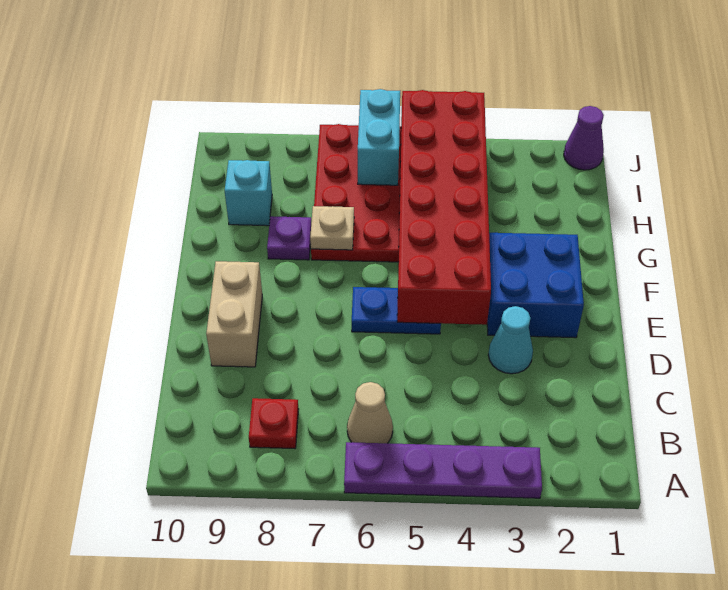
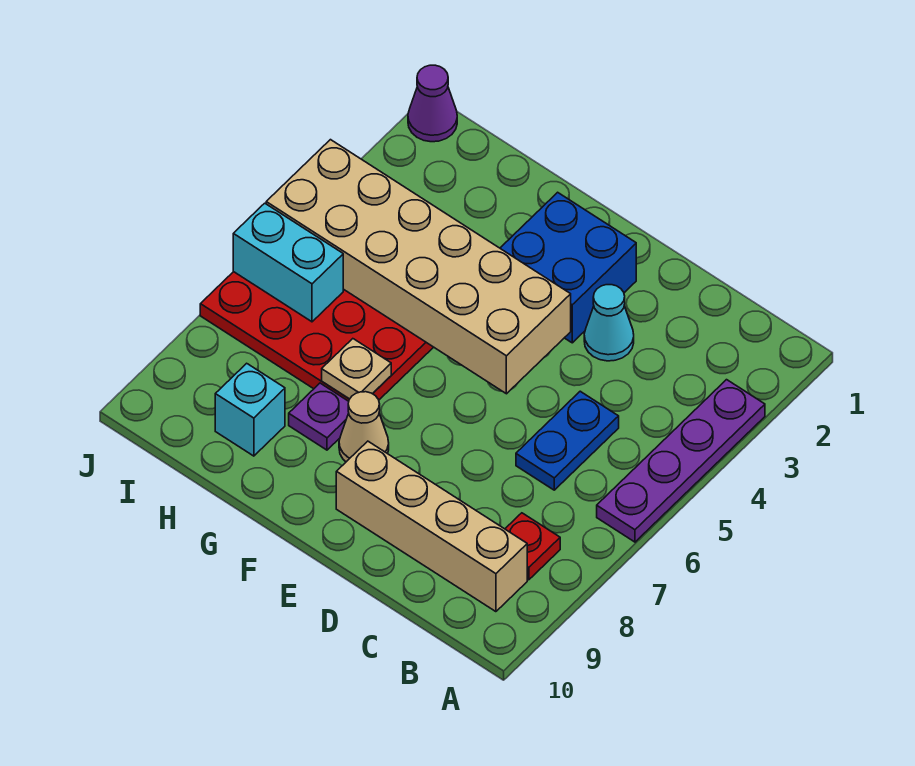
tan 1x1 cone [347,382,393,443] -> tan 1x1 cone moved to [339,392,389,462]
tan 1x2 brick [206,261,262,367] -> tan 1x4 brick [336,441,527,612]
red 2x6 brick [397,90,491,325] -> tan 2x6 brick [266,140,571,394]
blue 1x2 plate [352,287,441,334] -> blue 1x2 plate moved to [516,391,619,490]

